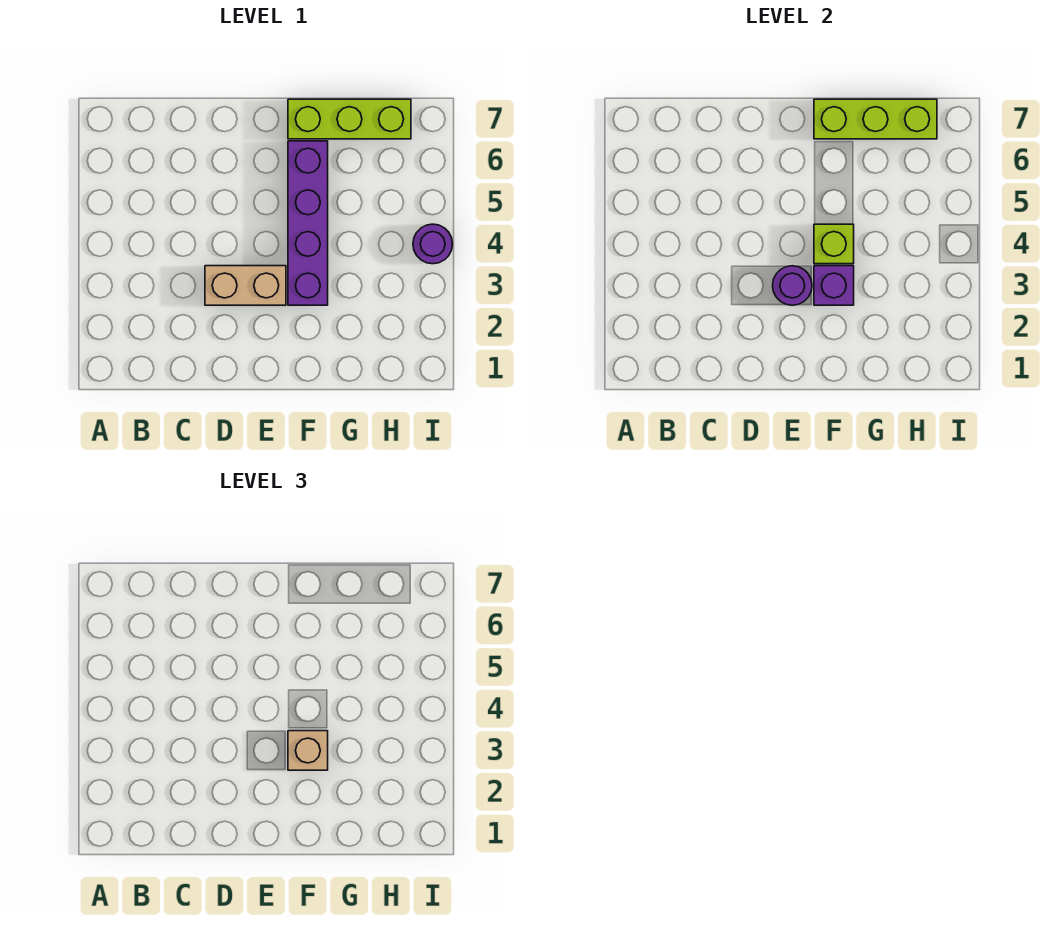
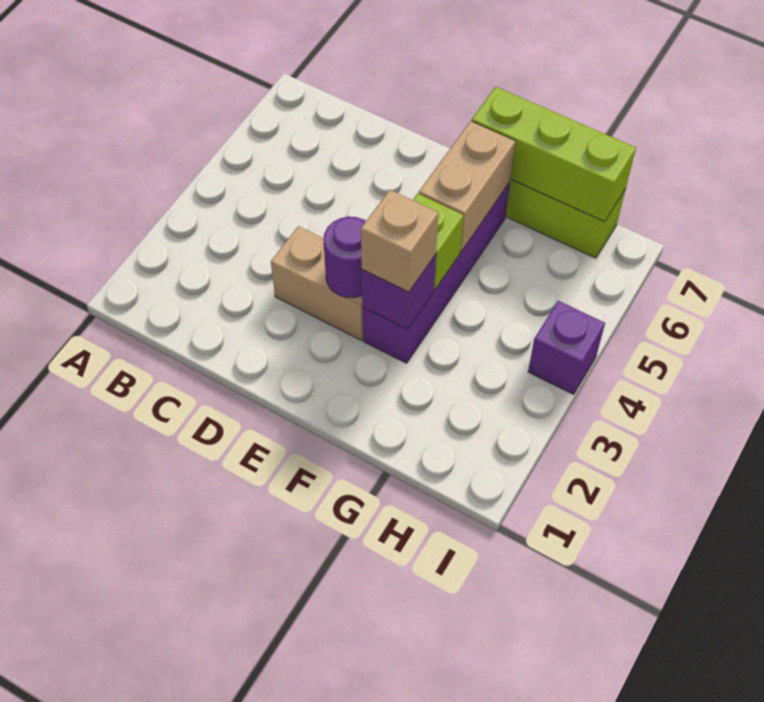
none -> tan 1x2 brick [419,121,515,251]
purple 1x1 round brick [413,224,452,264] -> purple 1x1 brick [528,301,605,394]

